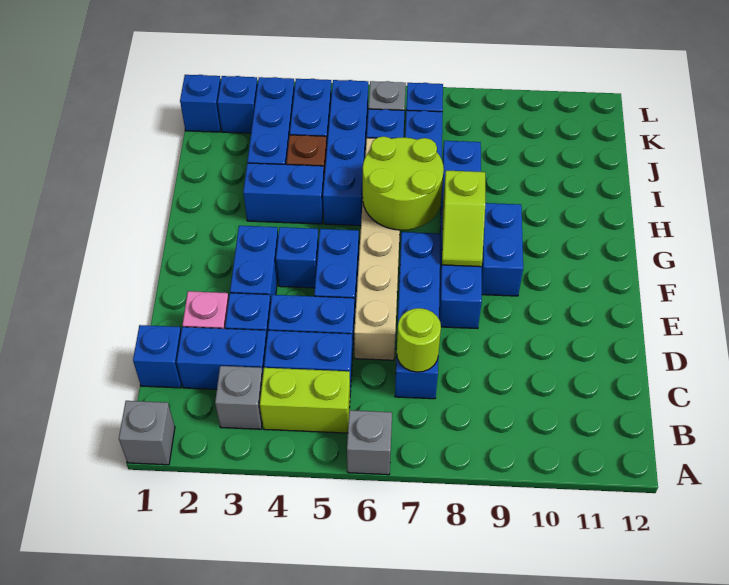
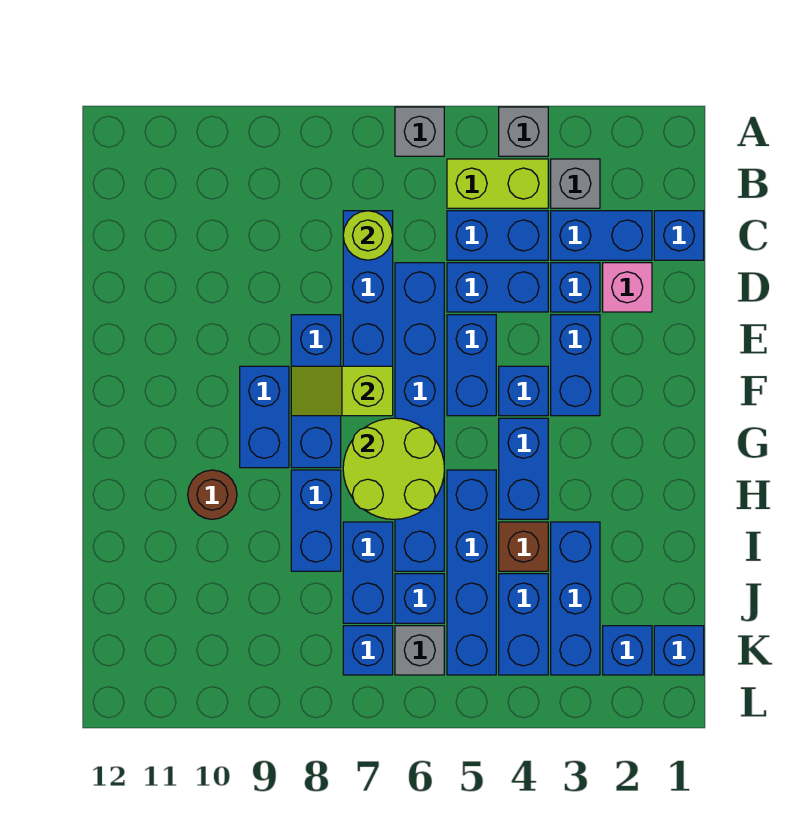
grey 1x1 brick [119,401,175,465] -> grey 1x1 brick moved to [499,107,548,156]
tan 1x6 brick [354,138,400,360] -> blue 1x6 brick [395,263,444,571]
lime 1x2 slope [442,171,485,267] -> lime 1x2 slope turned to [291,366,393,416]
blue 1x2 brick [243,163,324,224] -> blue 1x2 brick turned to [499,418,548,519]
none -> brown 1x1 round brick [188,470,237,519]

